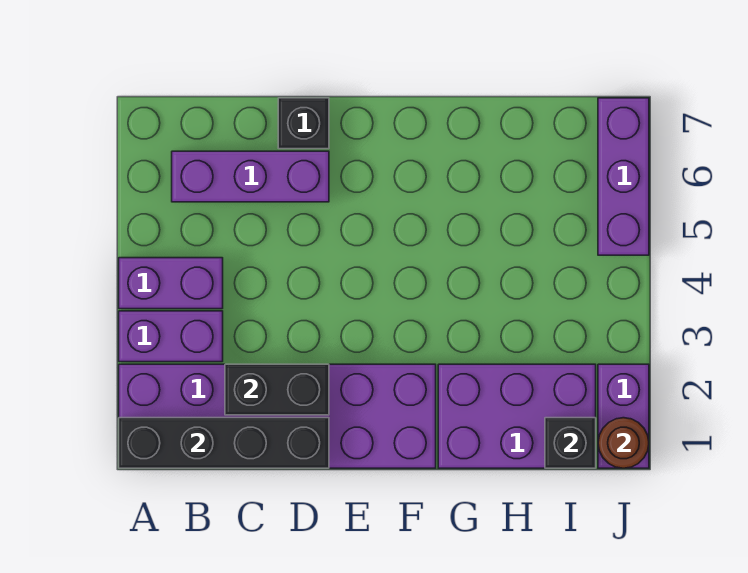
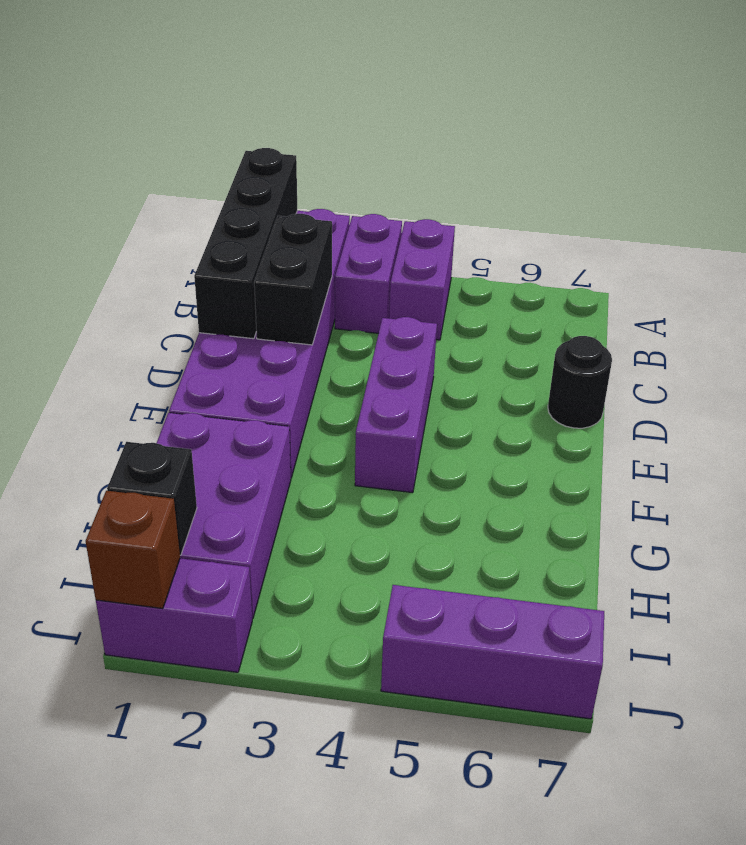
purple 1x3 brick [172,151,329,202] -> purple 1x3 brick moved to [355,317,437,493]
black 1x1 brick [278,98,329,149] -> black 1x1 round brick [548,336,612,428]
brown 1x1 round brick [598,418,649,468] -> brown 1x1 brick [86,491,180,609]

